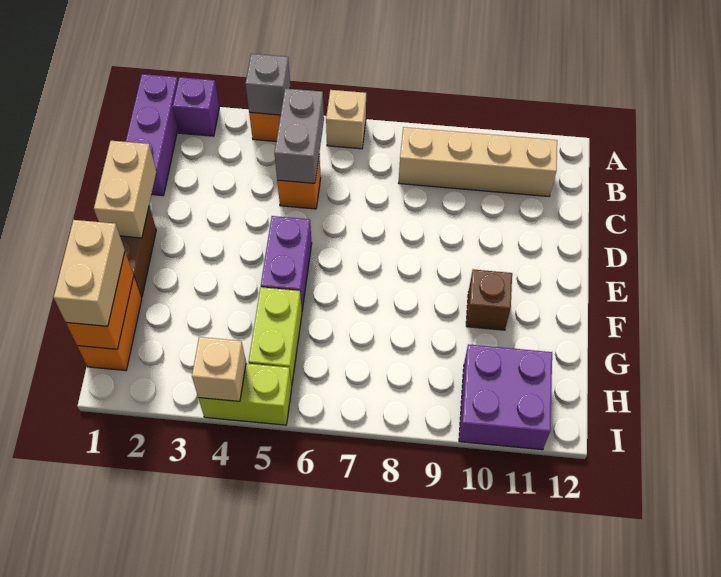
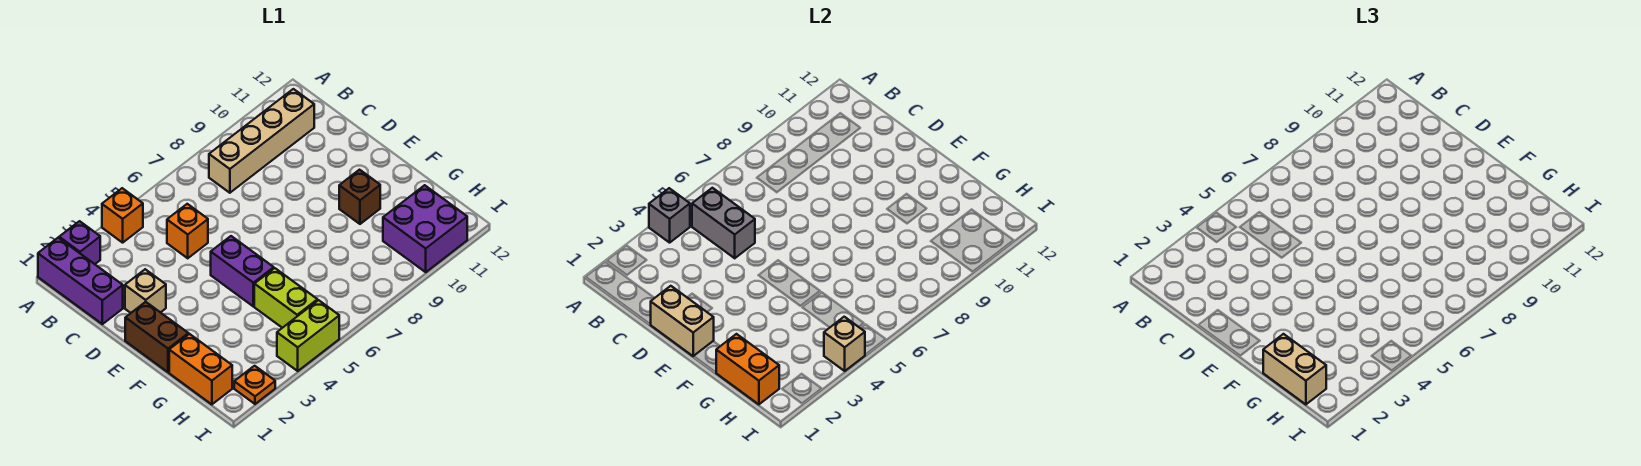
tan 1x1 brick [326,90,366,149] -> tan 1x1 brick moved to [125,269,166,313]
none -> orange 1x1 plate [234,366,275,404]

